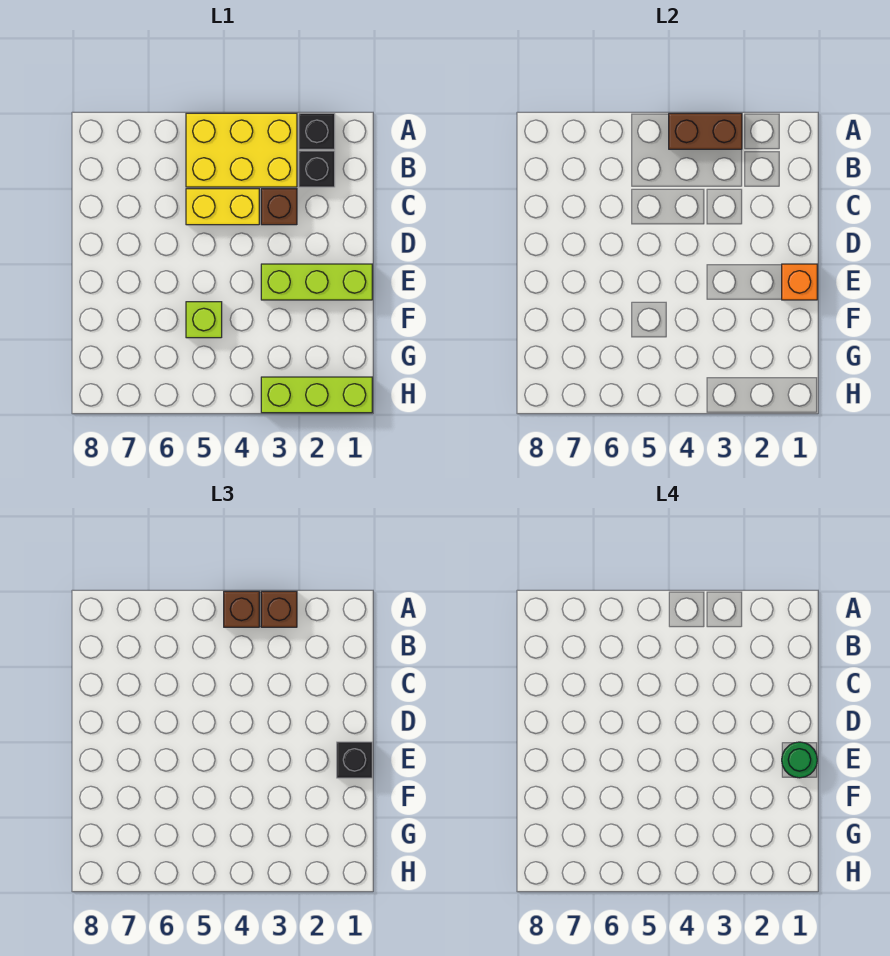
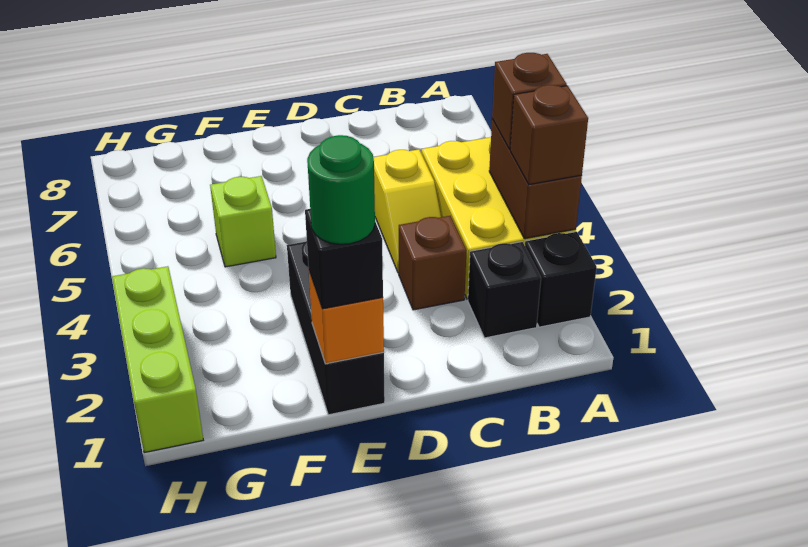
yellow 1x2 brick [186,189,259,225] -> yellow 1x2 slope [373,149,441,273]
lime 1x3 brick [261,264,372,300] -> black 1x3 brick [287,241,385,415]

